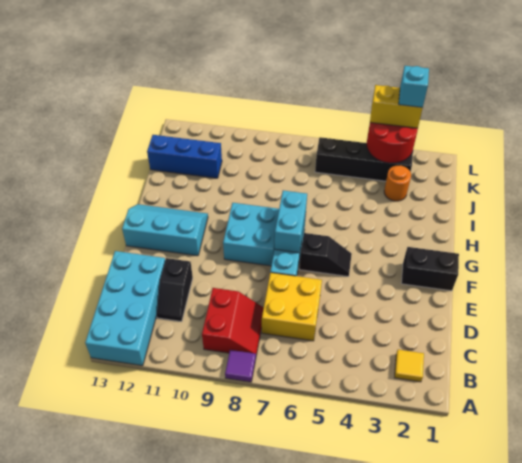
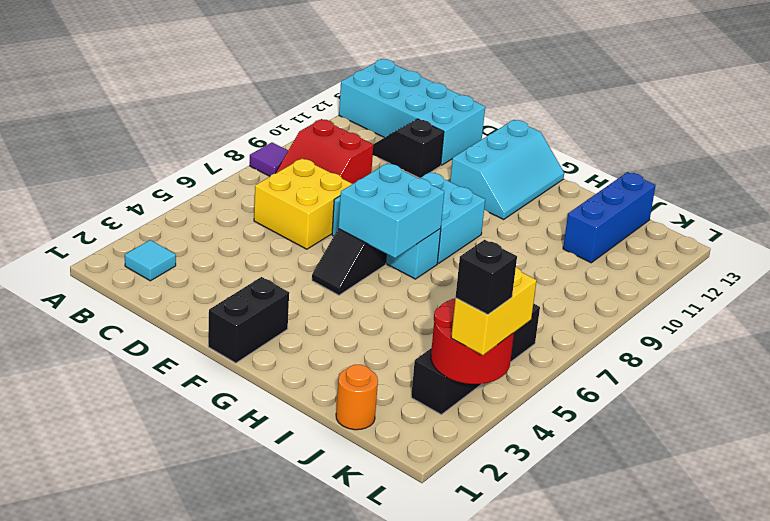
yellow 1x1 tile [394,350,424,382] -> cyan 1x1 tile [125,240,176,281]
cyan 1x2 brick [275,190,307,253] -> cyan 2x2 brick [338,163,444,258]
orange 1x1 round brick [384,165,411,201] -> orange 1x1 round brick moved to [336,365,378,430]
cyan 1x1 brick [399,66,429,108] -> black 1x1 brick [456,240,517,315]

